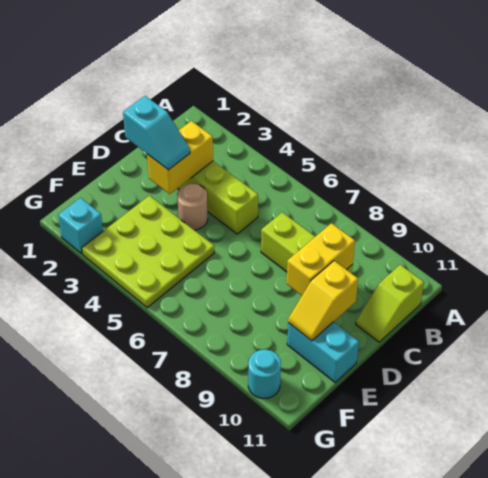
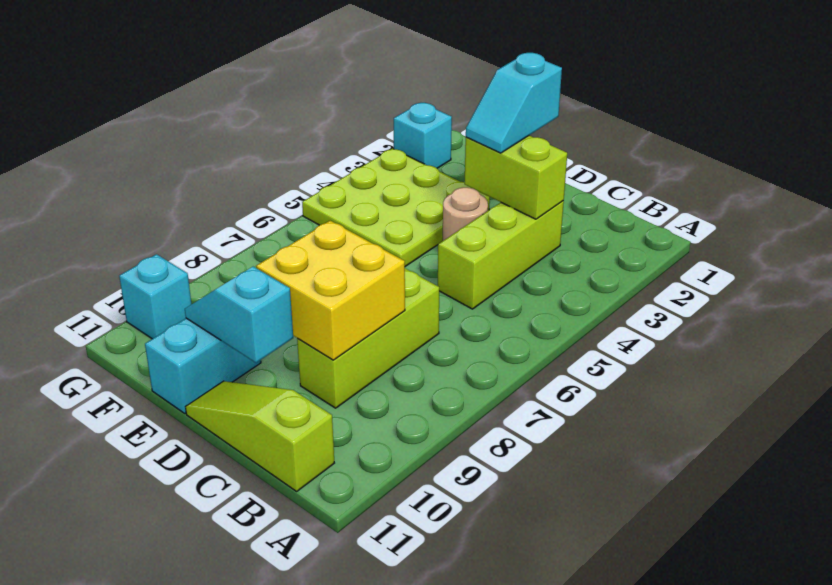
lime 1x2 slope [356,265,424,342] -> lime 1x3 slope [186,381,334,491]
yellow 1x2 brick [147,121,213,194] -> lime 1x2 brick [465,136,567,219]
yellow 1x2 brick [287,223,355,295] -> yellow 2x2 brick [256,221,405,360]
yellow 1x2 slope [288,261,358,341] -> cyan 1x2 slope [185,267,293,363]
cyan 1x1 round brick [248,350,281,398] -> cyan 1x1 brick [119,254,192,339]

